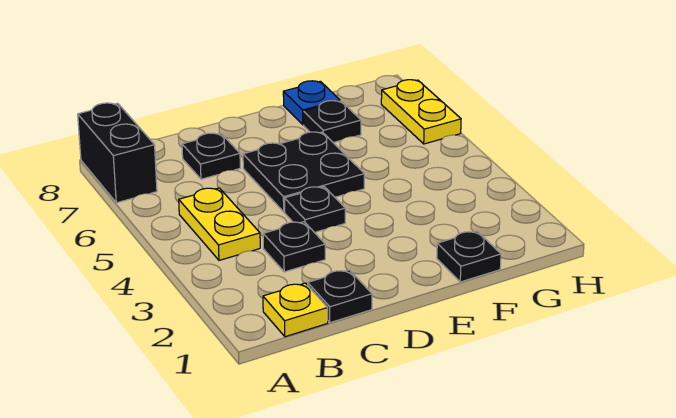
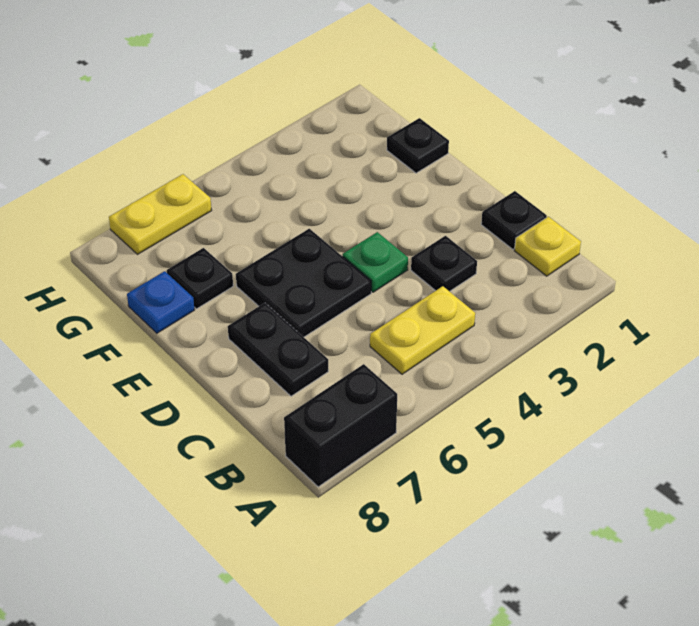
black 1x1 plate [182,133,240,179] -> black 1x2 plate [228,303,328,396]
black 1x1 plate [284,187,345,233] -> green 1x1 plate [343,232,408,292]

